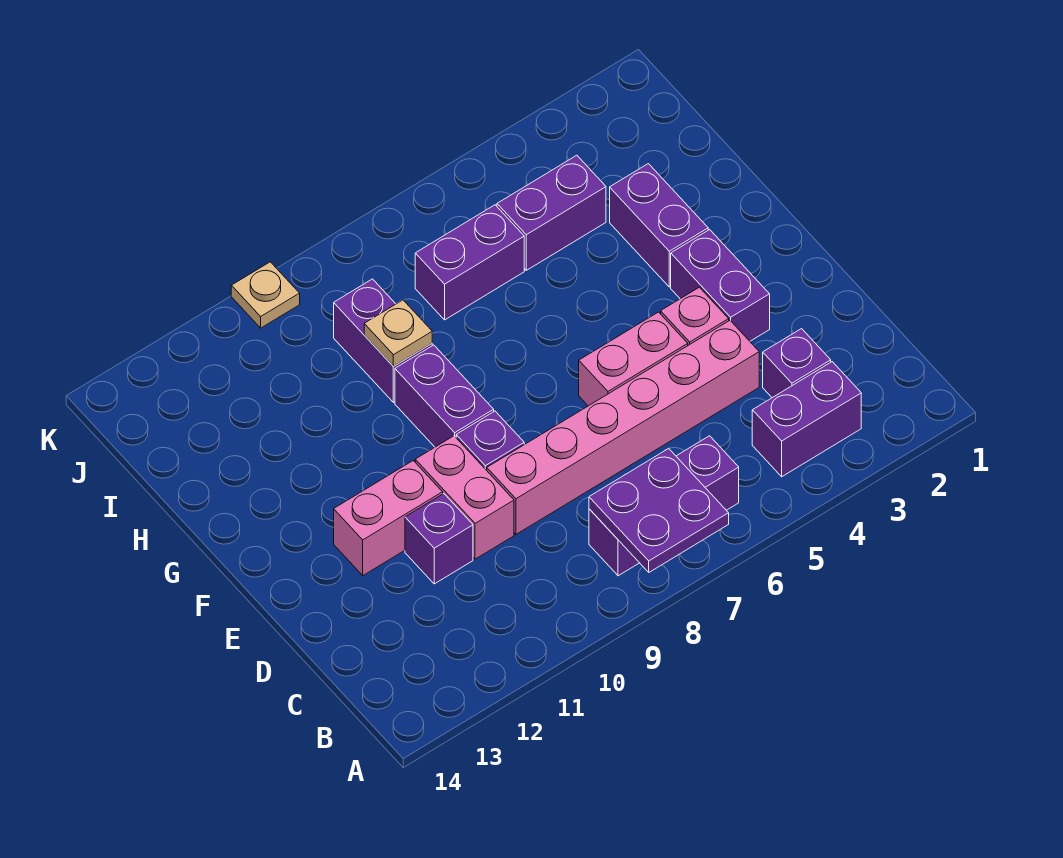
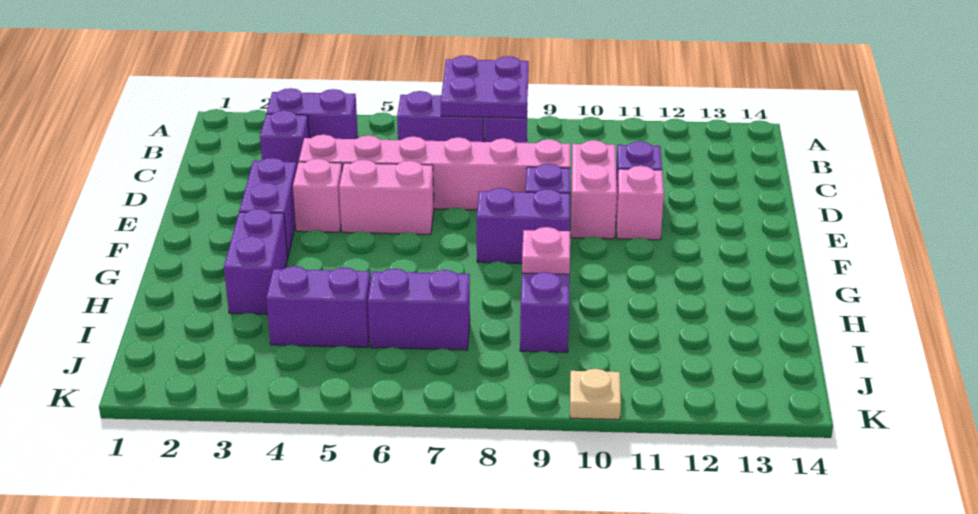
pink 1x2 brick [334,461,443,575] -> pink 1x1 brick [616,166,664,240]
purple 1x2 brick [395,345,494,447] -> purple 1x2 brick turned to [477,188,570,263]
tan 1x1 plate [364,300,432,366] -> pink 1x1 plate [522,227,570,274]

